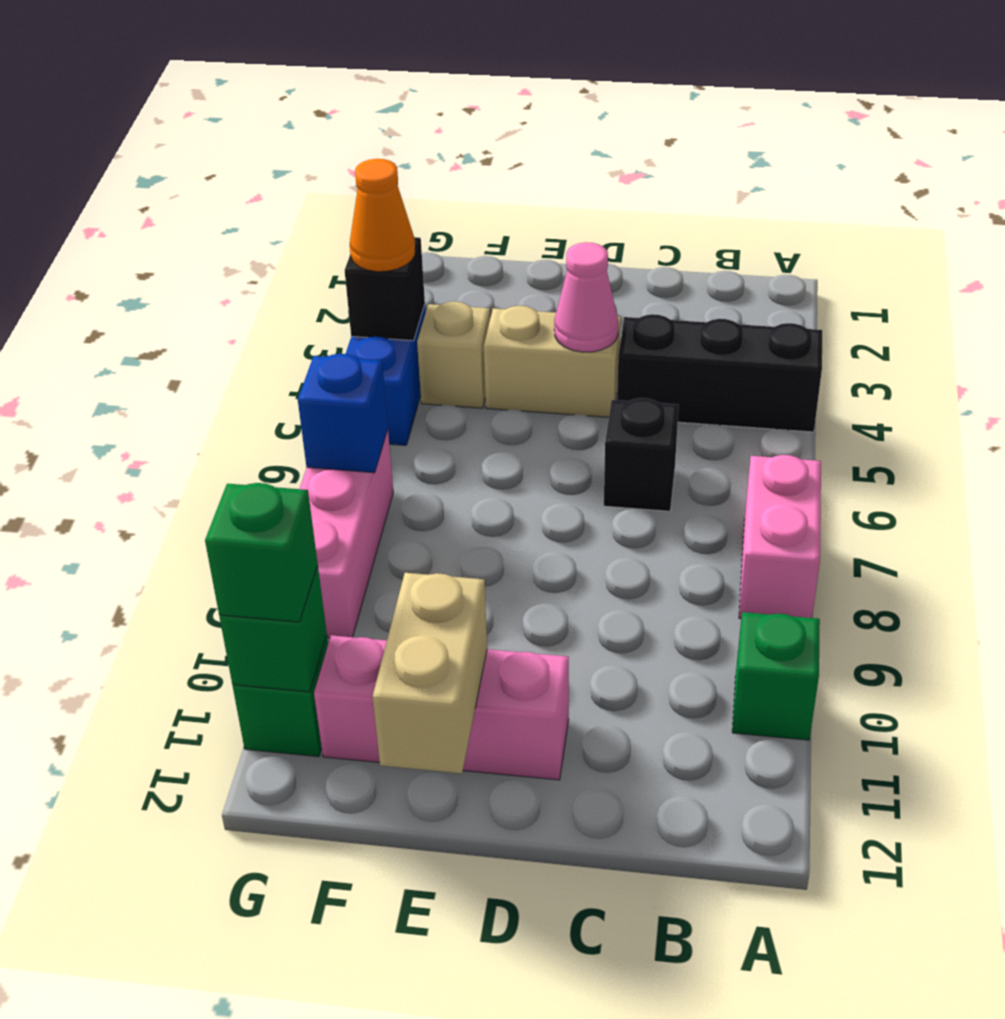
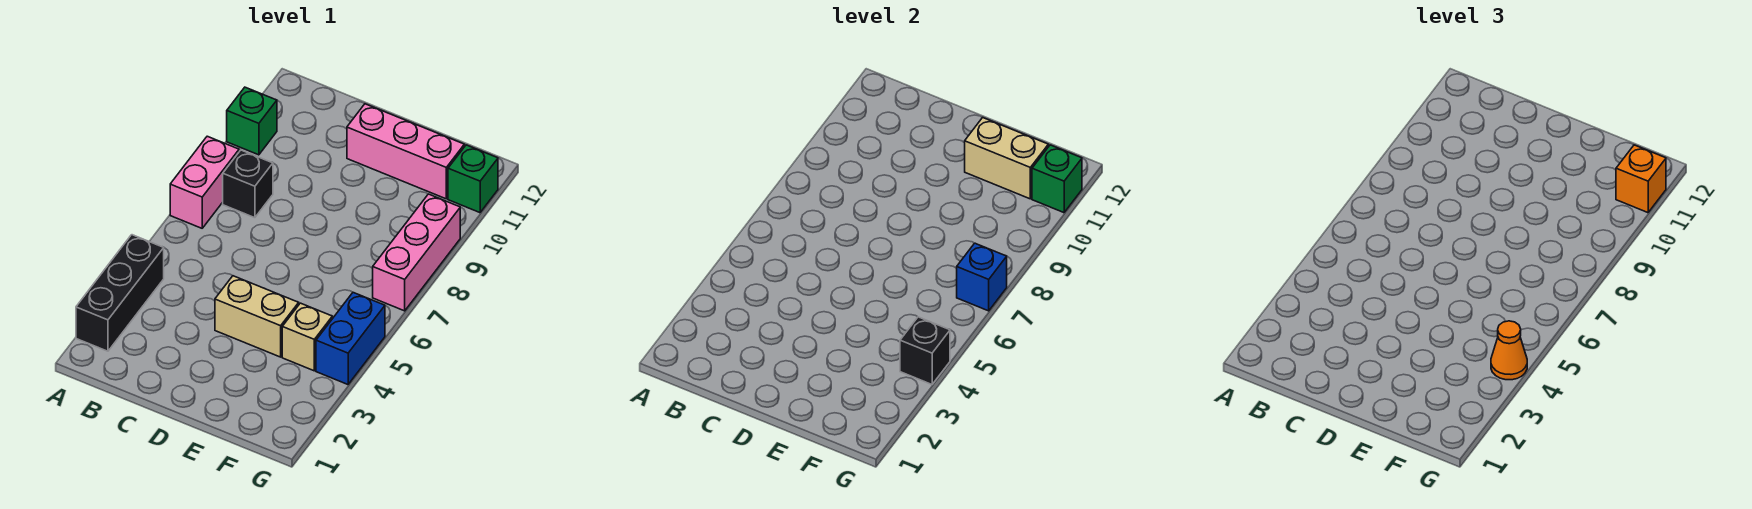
black 1x3 brick [617,314,822,432] -> black 1x3 brick turned to [76,235,164,351]
black 1x1 brick [604,398,679,511] -> black 1x1 brick moved to [223,150,273,218]
pink 1x1 cone [554,242,618,352] -> none
tan 1x2 brick [372,573,487,773] -> tan 1x2 brick turned to [965,118,1048,199]
green 1x1 brick [205,483,318,622] -> orange 1x1 brick [1616,145,1666,213]

